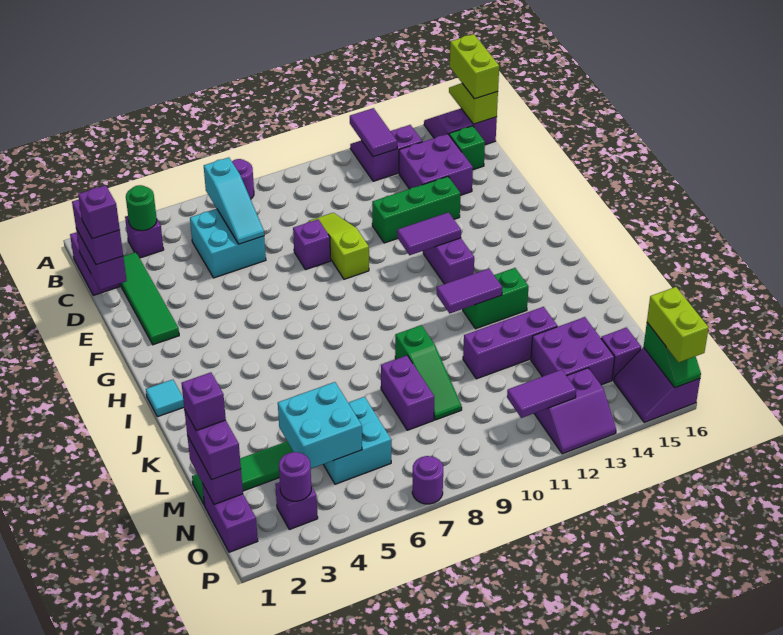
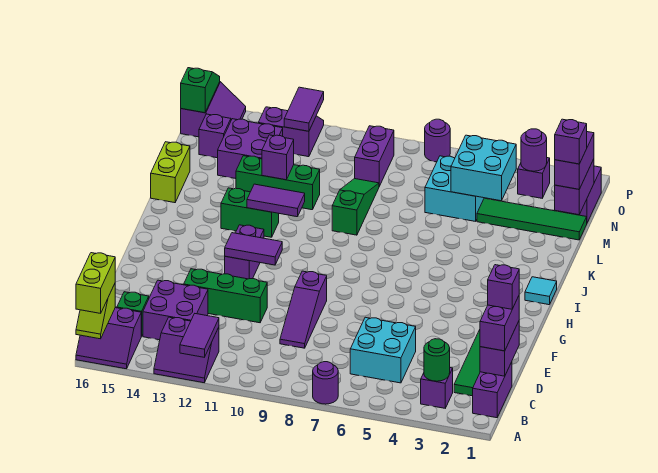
cyan 1x3 slope [204,157,264,244] -> none
lime 1x3 slope [309,213,369,279] -> purple 1x3 slope [280,271,327,348]
purple 1x1 brick [293,219,331,270] -> purple 1x1 brick moved to [262,135,294,180]
purple 1x2 brick [381,355,434,430] -> purple 1x2 brick moved to [355,126,394,186]
purple 1x3 brick [463,307,557,379] -> green 1x3 brick [236,156,320,210]
purple 1x2 tile [507,370,576,418] -> purple 1x2 tile turned to [284,87,324,131]
lime 1x2 brick [647,287,709,362] -> lime 1x2 brick moved to [151,142,190,203]

